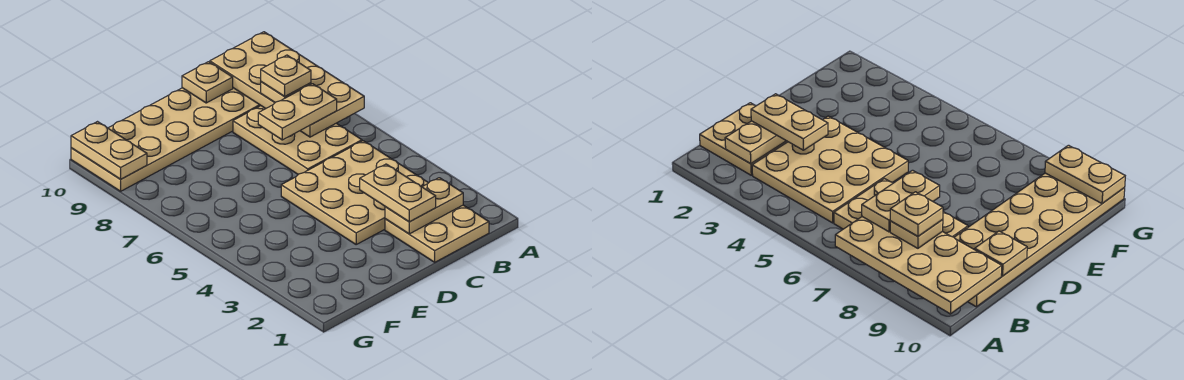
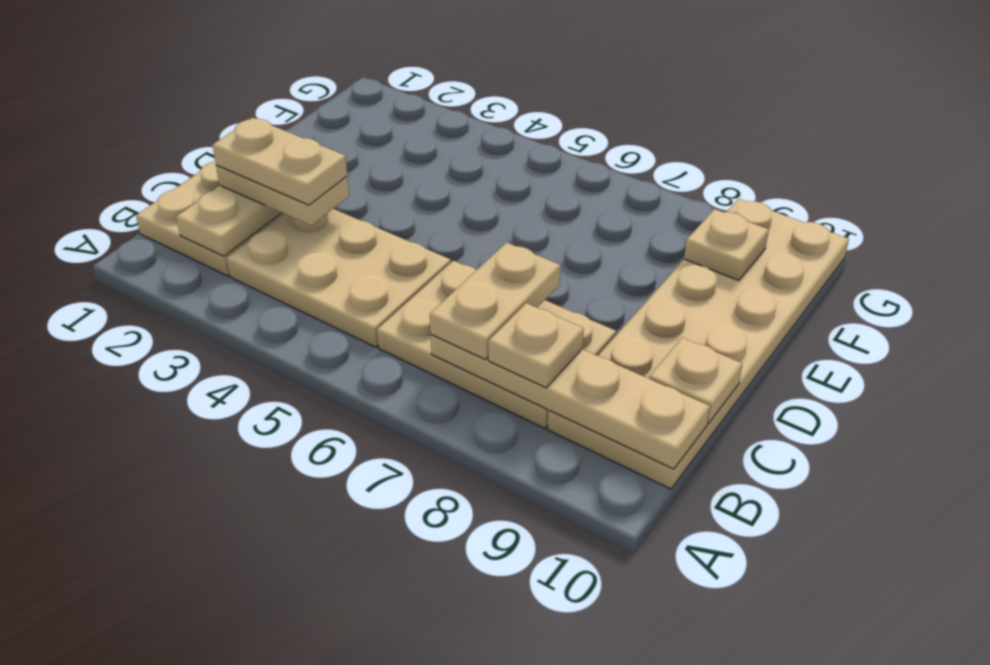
tan 2x4 plate [210,32,364,137] -> tan 1x4 plate [431,335,710,469]
tan 3x3 plate [281,141,428,244] -> tan 2x3 plate [226,209,451,347]
tan 1x1 plate [261,55,311,96] -> tan 1x1 plate moved to [684,209,769,281]
tan 1x2 plate [71,122,147,179] -> tan 1x2 plate moved to [212,118,347,205]

